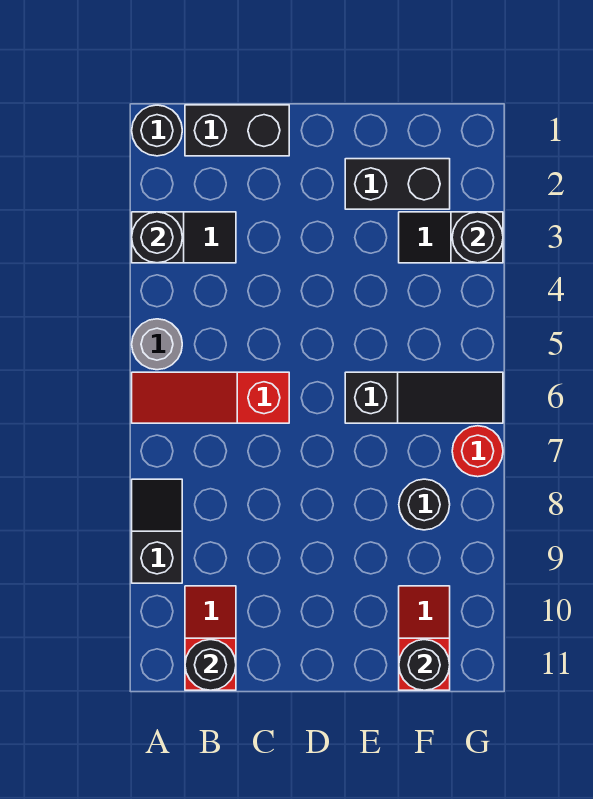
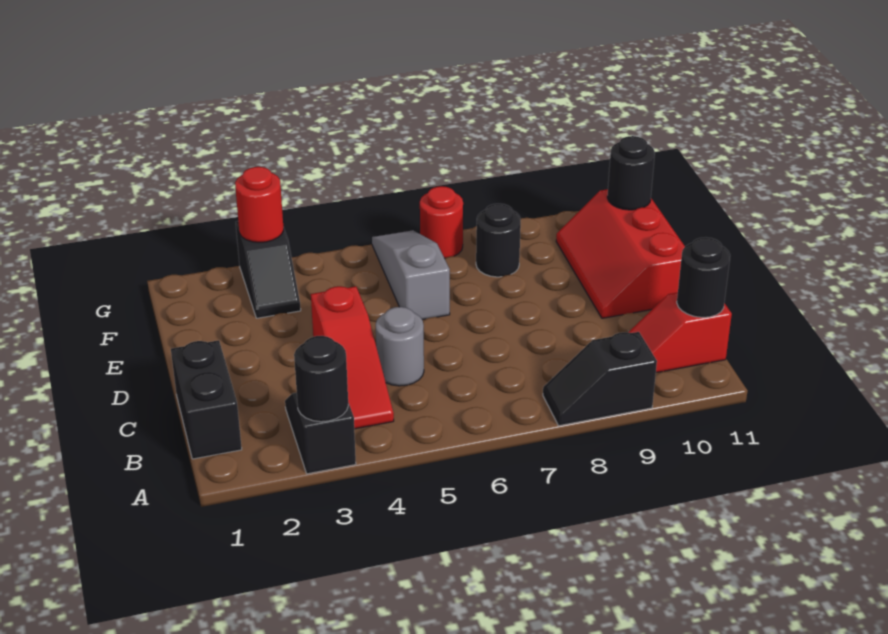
black 1x1 round brick [132,105,182,156] -> none
grey 1x1 round brick [132,319,182,370] -> grey 1x1 round brick moved to [376,307,424,386]
red 1x3 slope [132,372,289,423] -> red 1x3 slope moved to [311,286,394,429]
black 1x2 brick [345,159,450,209] -> none
black 1x3 slope [345,372,503,423] -> grey 1x3 slope [372,230,450,320]
red 1x2 slope [399,586,450,690] -> red 2x3 slope [556,189,685,318]
black 1x1 round brick [452,212,503,263] -> red 1x1 round brick [235,167,284,242]

